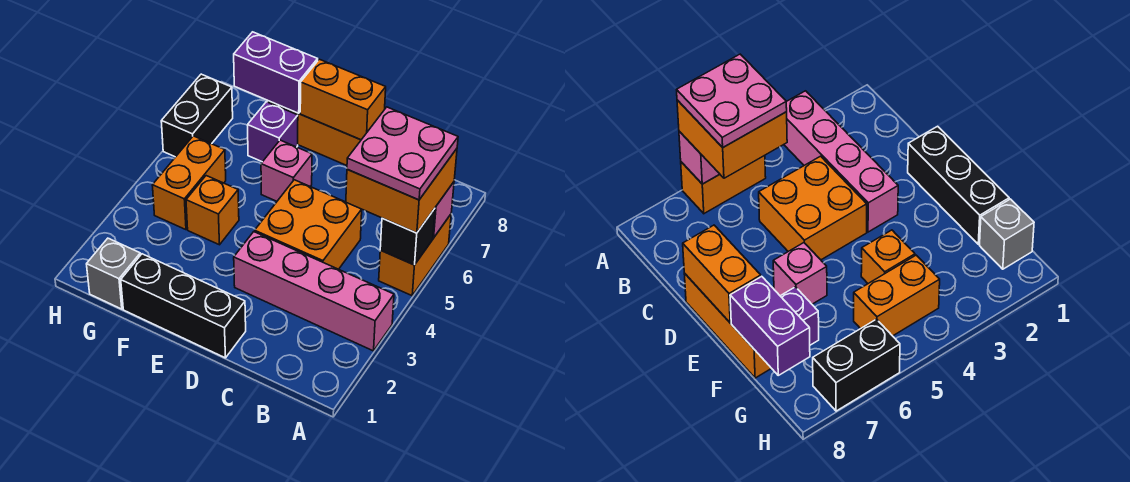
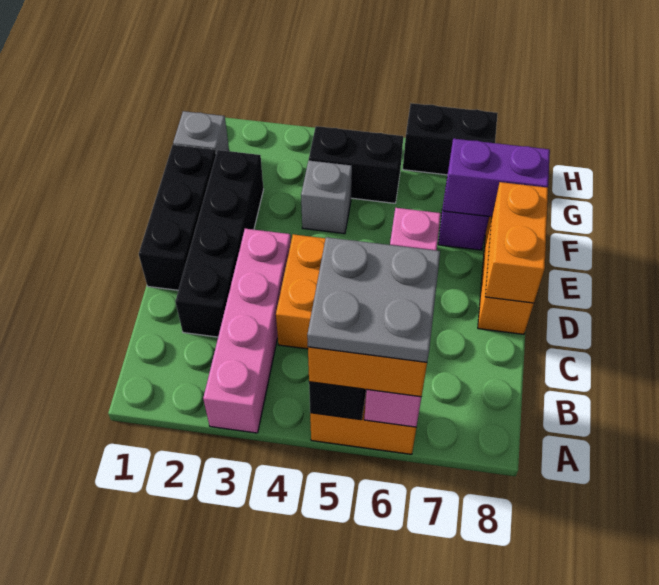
pink 2x2 plate [347,107,458,200] -> grey 2x2 plate [307,237,440,362]
none -> black 1x4 brick [175,150,264,337]
orange 1x1 brick [186,176,239,245] -> grey 1x1 brick [301,160,352,234]
purple 1x2 brick [234,32,318,113] -> purple 1x2 brick turned to [443,139,550,217]
orange 1x2 brick [152,136,226,230] -> black 1x2 brick [309,126,403,203]

